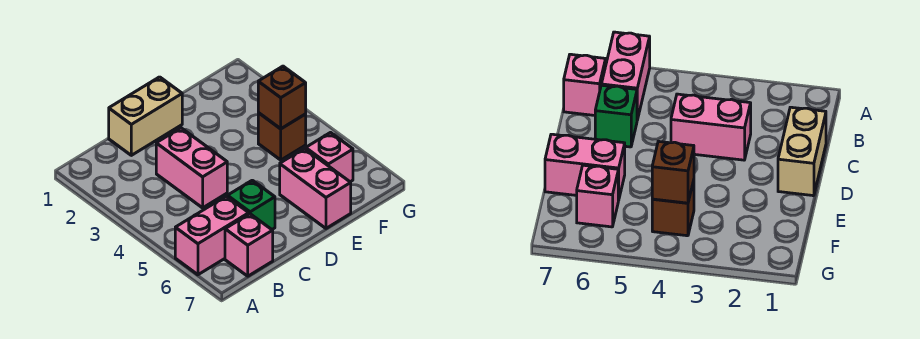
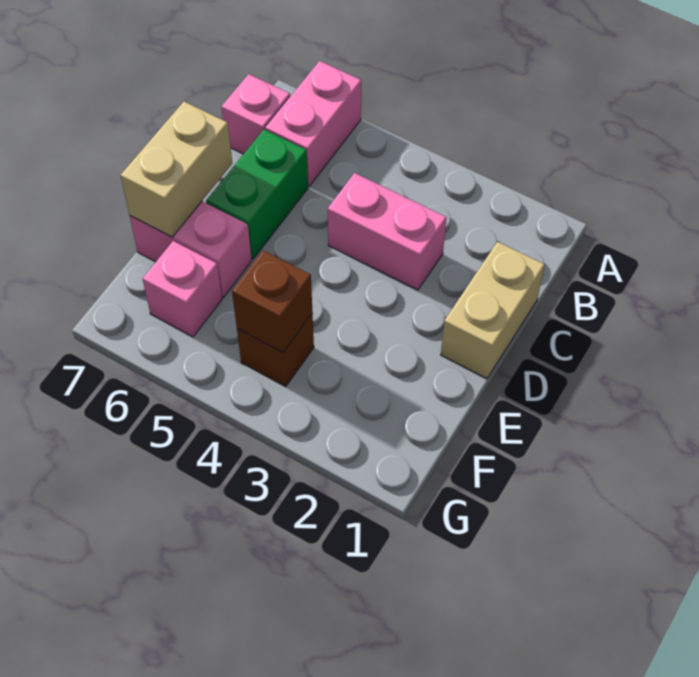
green 1x1 brick [227,180,275,229] -> green 1x2 brick [206,130,308,259]
none -> tan 1x2 brick [121,102,232,237]

